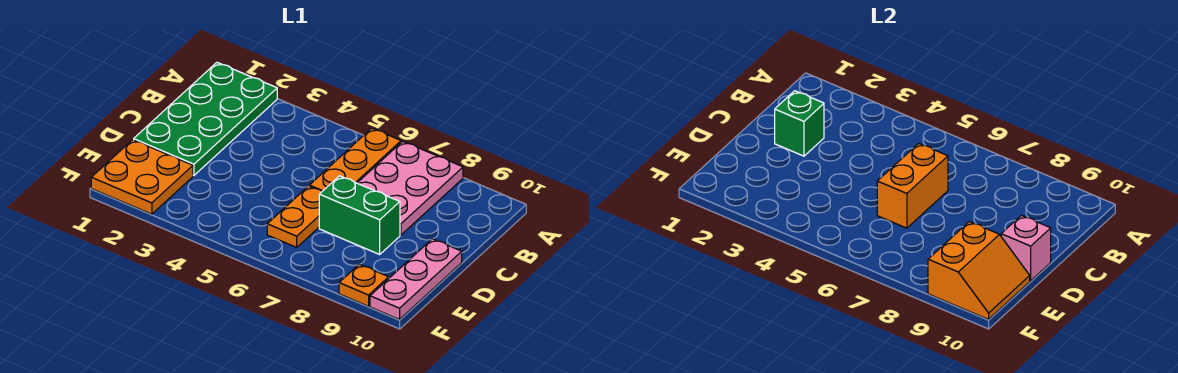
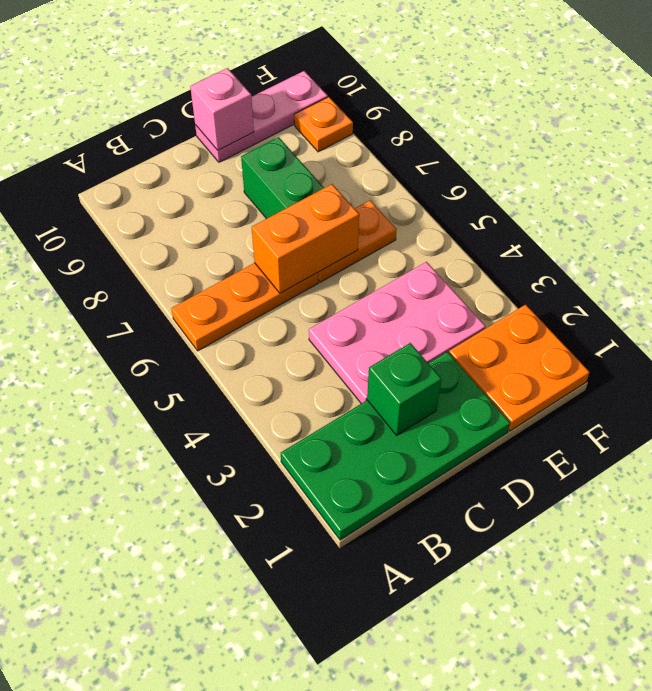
pink 2x3 plate [358,141,463,235] -> pink 2x3 plate moved to [309,262,486,404]
orange 2x2 slope [928,222,1030,319] -> none

